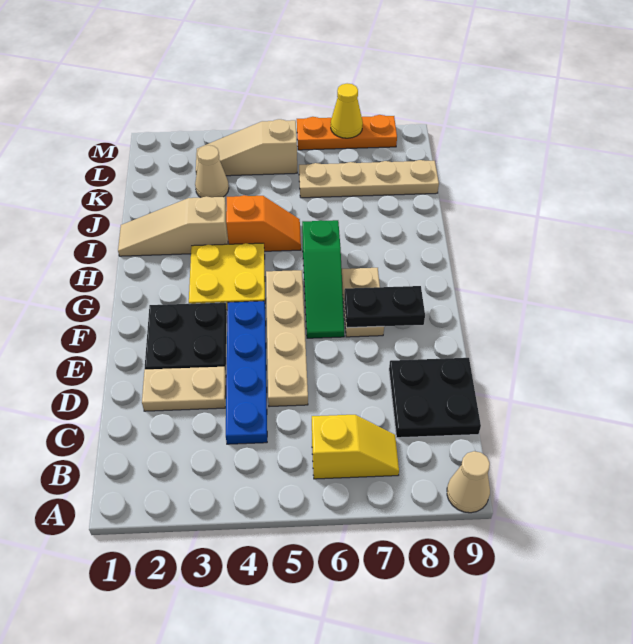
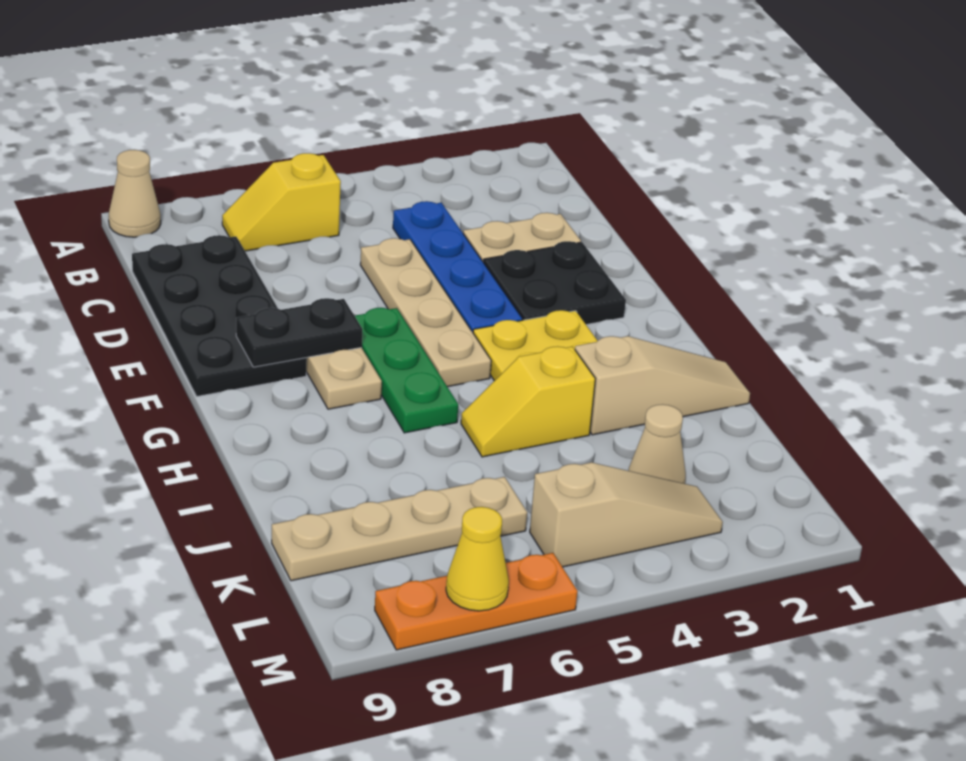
black 2x2 plate [389,358,481,438] -> black 2x4 plate [132,235,307,396]
green 1x3 slope [302,220,344,338] -> green 1x3 plate [355,308,458,433]
orange 1x2 slope [226,195,301,251] -> yellow 1x2 slope [461,346,595,457]

